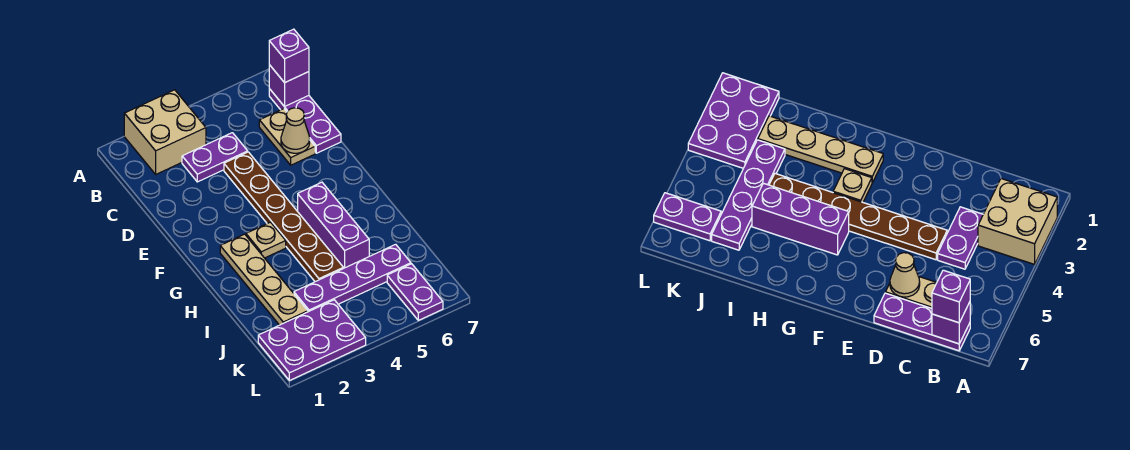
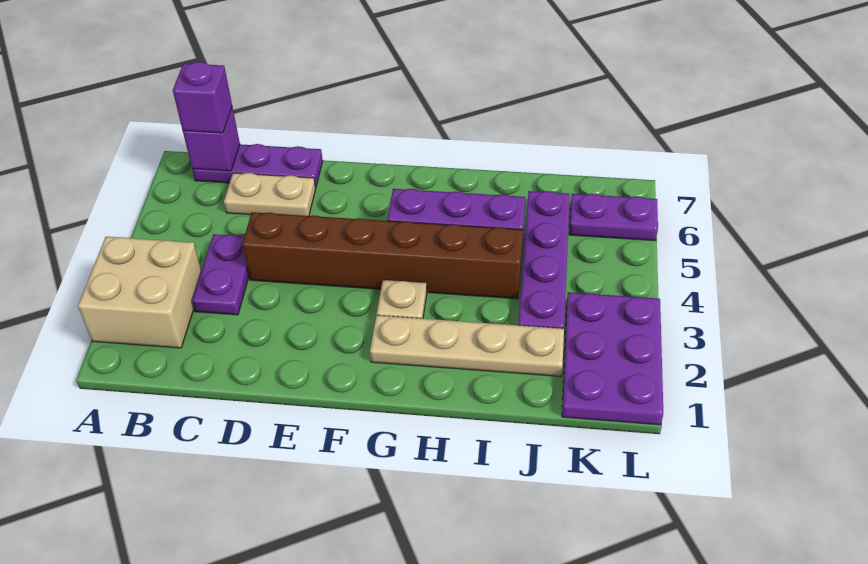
brown 1x6 plate [224,152,343,282] -> brown 1x6 brick [242,212,523,299]
tan 1x1 cone [281,108,310,153] -> none

